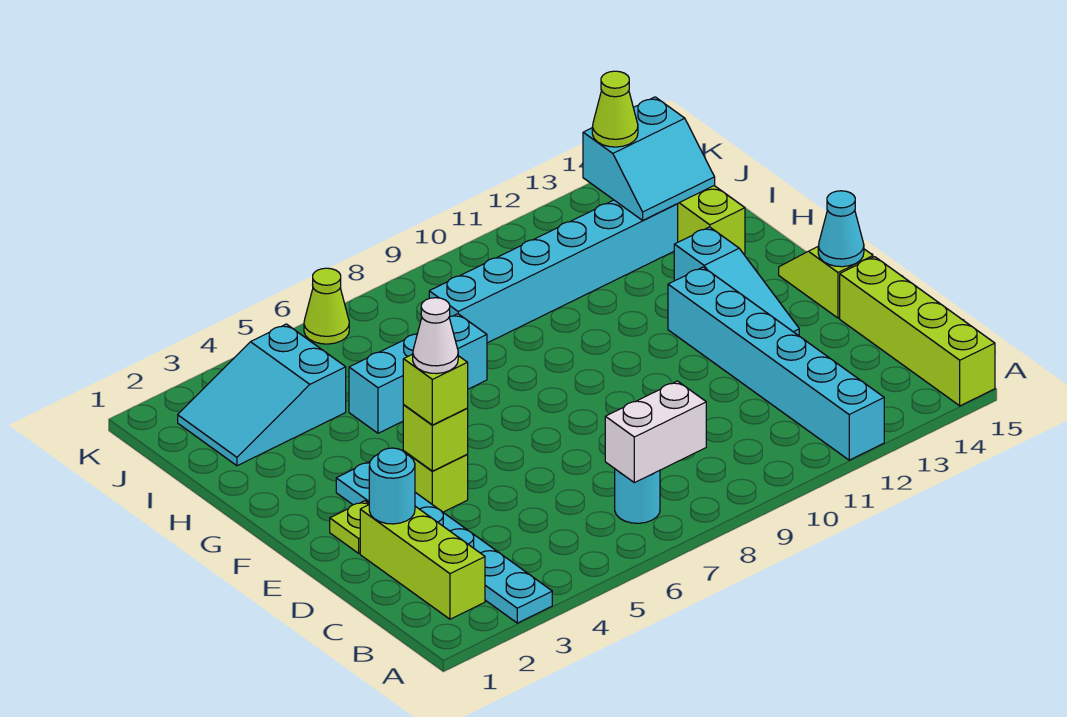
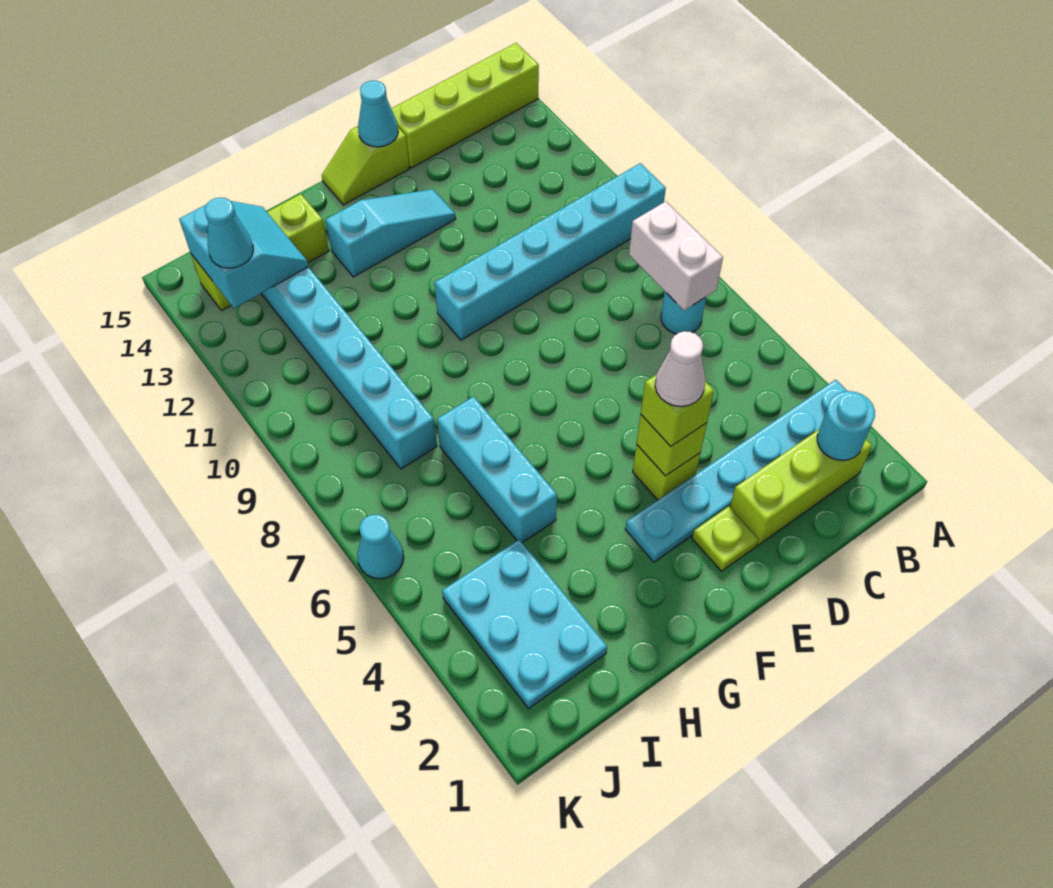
cyan 1x6 brick [668,267,884,460] -> cyan 1x6 brick moved to [435,163,666,340]
cyan 1x1 round brick [369,448,415,524] -> cyan 1x1 round brick moved to [817,391,875,461]
cyan 2x3 slope [178,324,346,466] -> cyan 2x3 plate [442,539,607,709]
lime 1x1 cone [592,71,638,147] -> cyan 1x1 cone [205,198,253,268]
lime 1x1 cone [304,268,349,344] -> cyan 1x1 cone [357,515,404,579]

